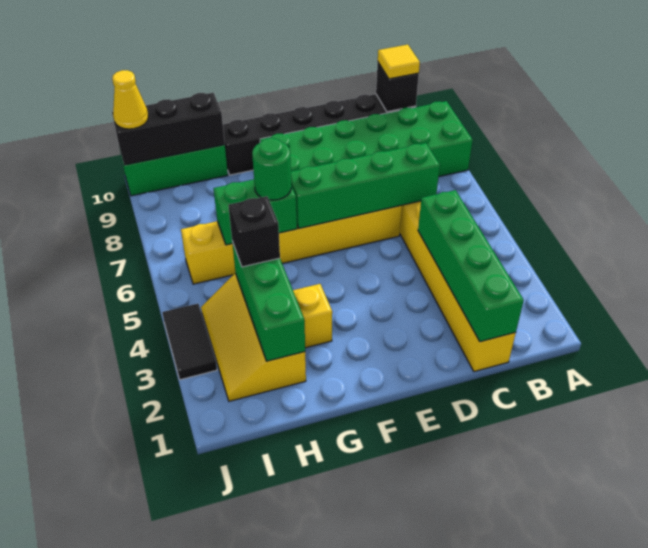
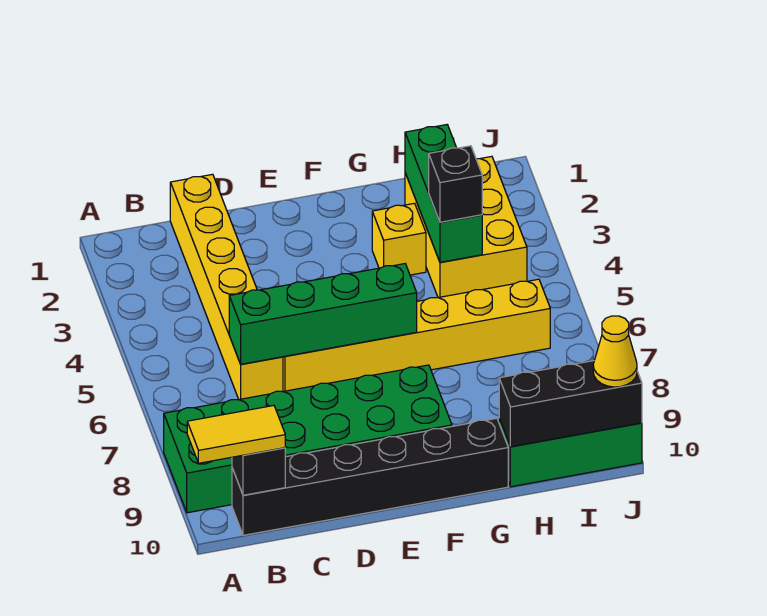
yellow 1x1 tile [378,45,420,79] -> yellow 1x2 tile [187,406,285,463]
green 1x4 brick [418,190,524,342] -> none
green 1x2 brick [213,180,297,245] -> none
green 1x1 round brick [252,138,291,200] -> none
yellow 2x3 slope [201,273,306,401] -> yellow 2x3 brick [405,156,527,298]
black 1x2 tile [162,304,217,380] -> none

